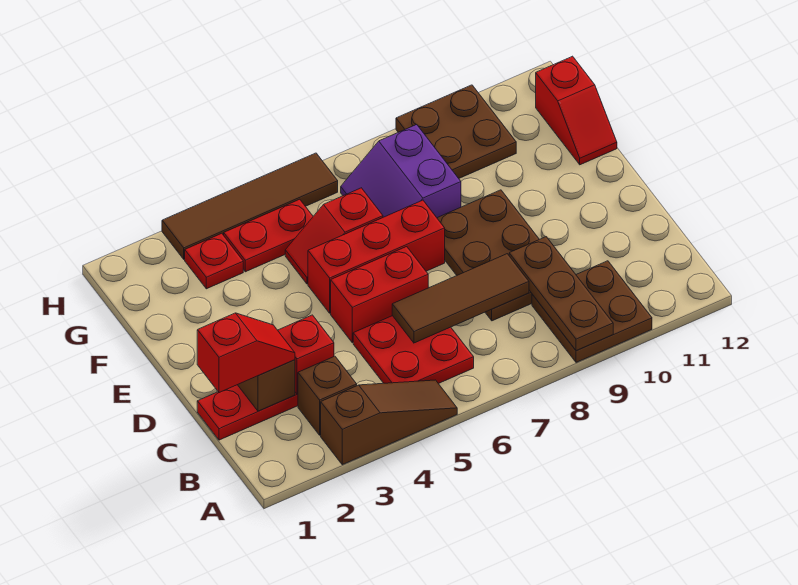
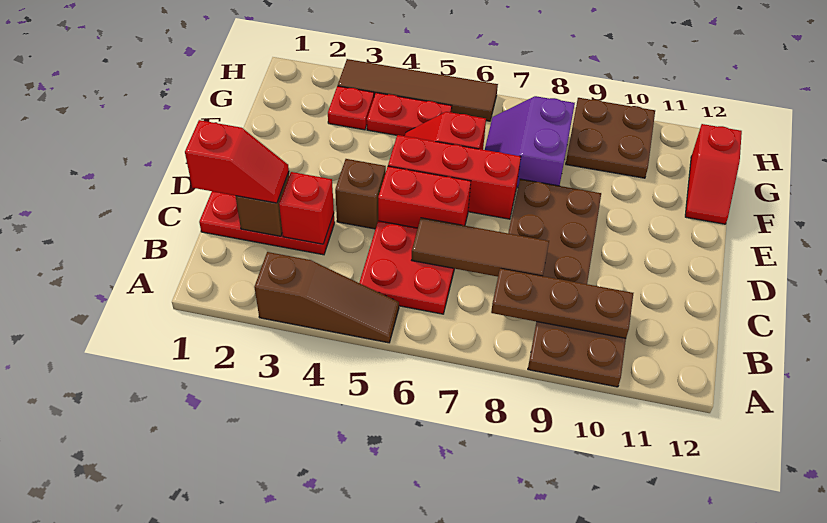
brown 1x3 plate [509,237,613,351] -> brown 1x3 plate turned to [491,268,633,338]
brown 1x1 brick [298,356,357,435] -> brown 1x1 brick moved to [335,159,386,229]

